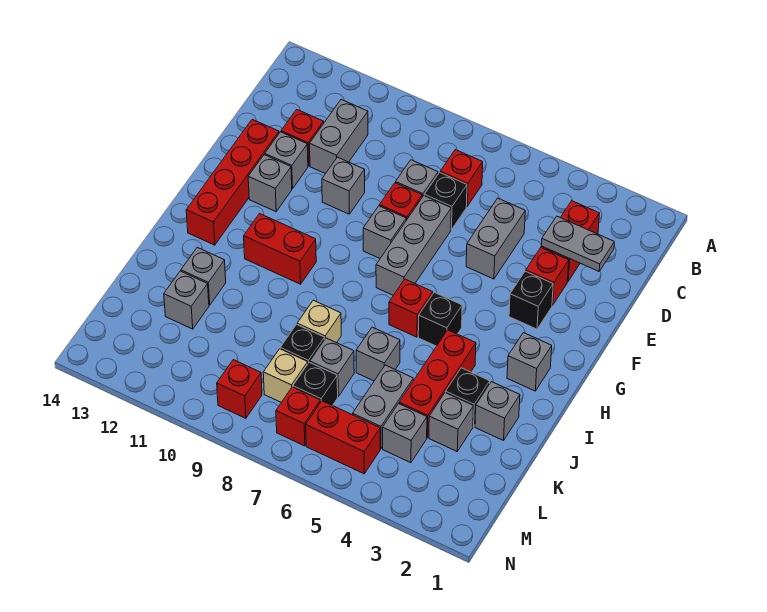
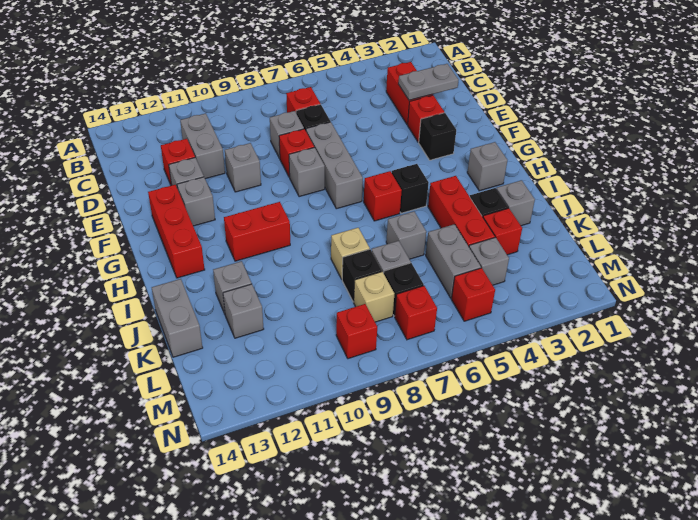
grey 1x2 brick [466,198,525,279] -> grey 1x2 brick moved to [152,279,203,357]
red 1x4 brick [186,119,279,245] -> red 1x3 brick [148,185,205,278]
grey 1x1 brick [429,393,474,451] -> red 1x1 brick [483,208,522,255]
red 1x2 brick [306,401,380,474] -> red 1x1 brick [451,268,495,321]

